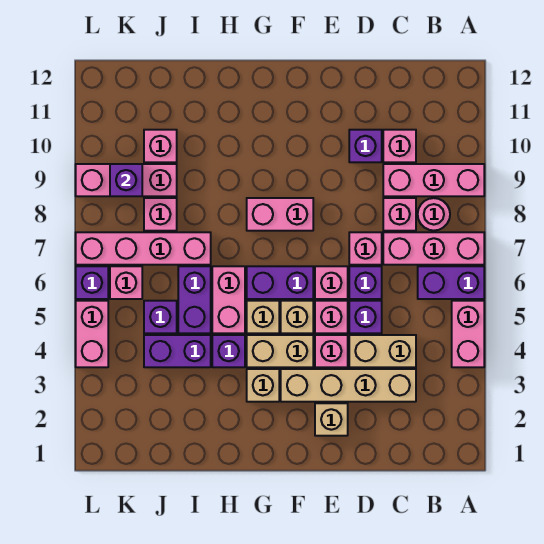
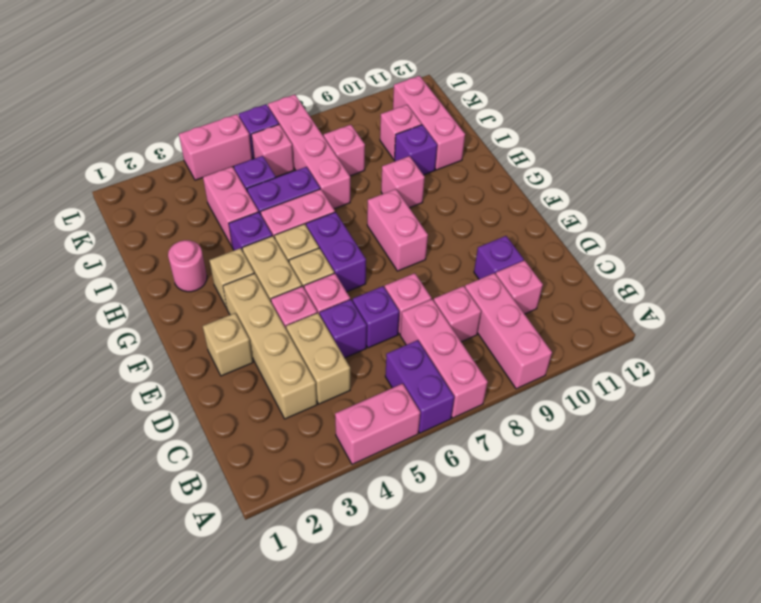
pink 1x1 round brick [418,198,450,231] -> pink 1x1 round brick moved to [168,240,207,292]
pink 1x1 brick [315,266,348,299] -> pink 1x1 brick moved to [381,156,425,208]
purple 1x2 brick [144,335,211,367] -> pink 1x2 brick [203,167,258,246]
pink 1x3 brick [76,164,177,196] -> pink 1x3 brick moved to [393,76,465,170]
purple 1x1 brick [110,164,142,196] -> purple 1x1 brick moved to [394,125,437,175]

